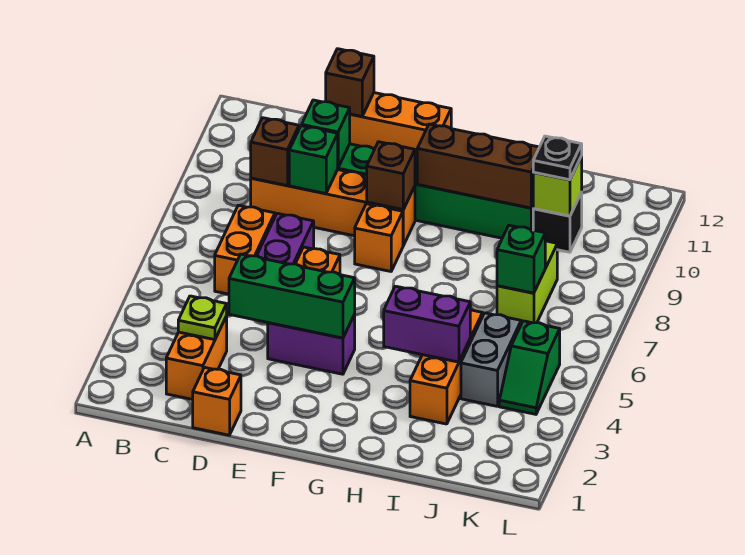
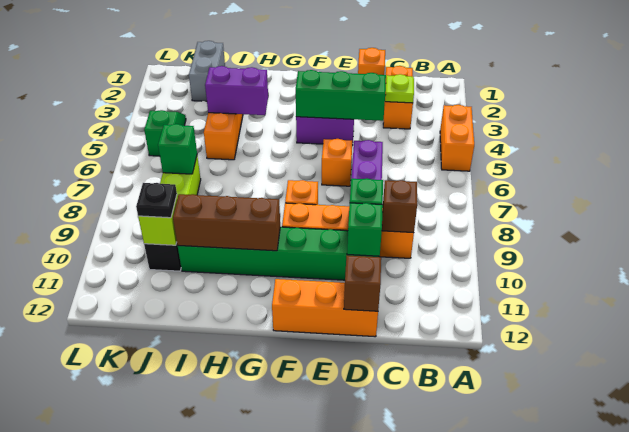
orange 1x2 brick [215,205,275,294] -> orange 1x2 brick moved to [440,105,474,171]
brown 1x1 brick [367,142,415,210] -> none
grey 1x2 brick [461,313,521,406] -> grey 1x2 brick moved to [189,41,225,101]

